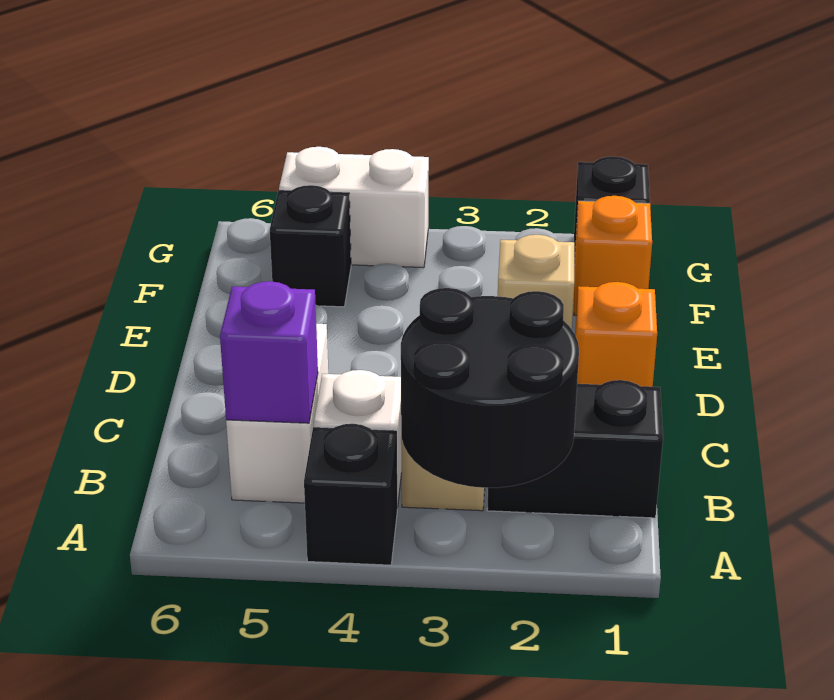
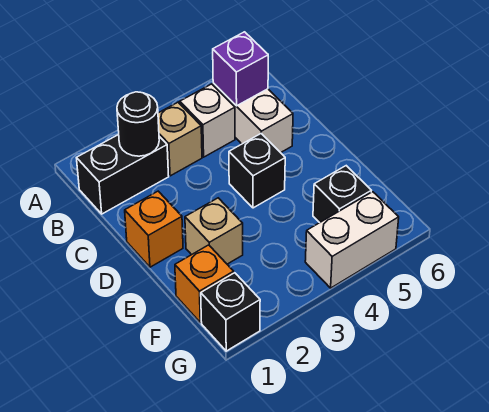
black 2x2 round brick [401,288,579,488] -> black 1x1 round brick [117,92,159,156]
black 1x1 brick [304,424,397,565] -> black 1x1 brick moved to [229,134,285,208]

